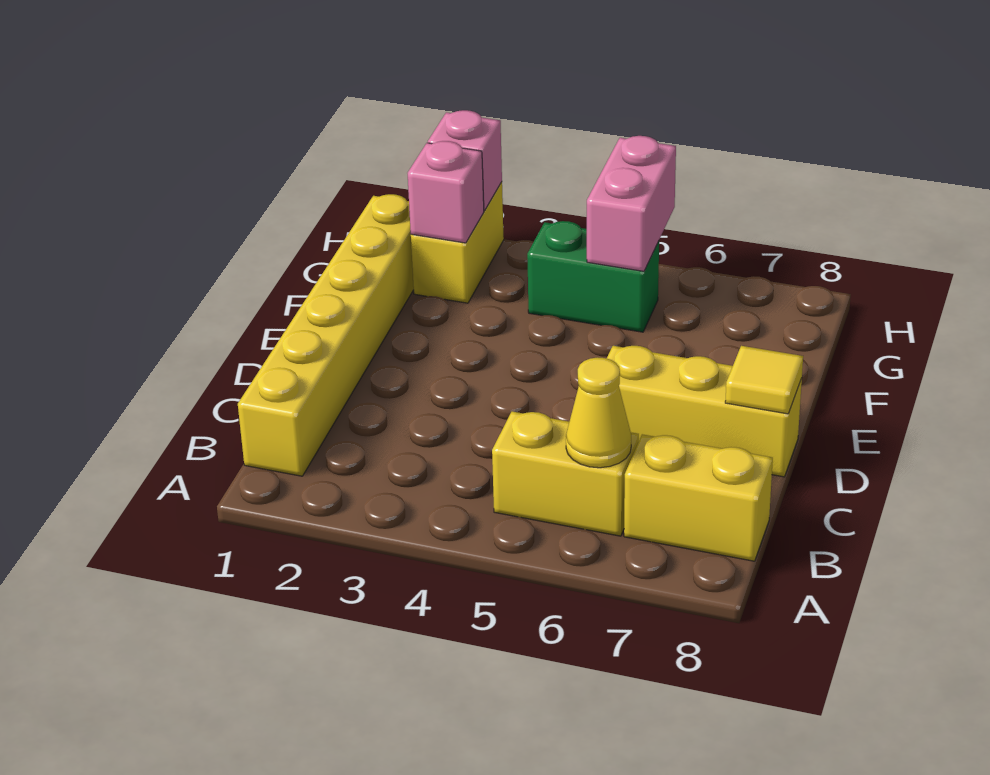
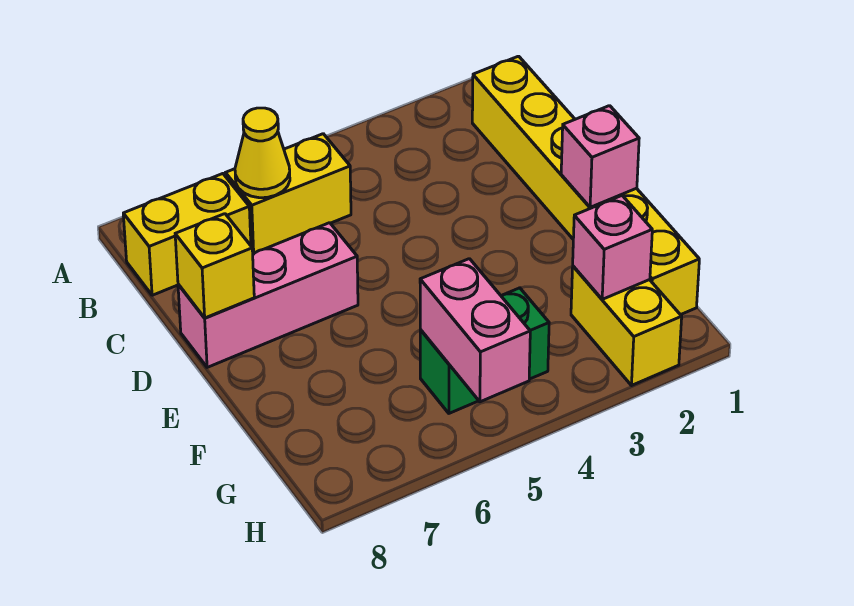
yellow 1x3 brick [607,346,802,477] -> pink 1x3 brick [178,223,358,367]
yellow 1x1 tile [725,346,803,414] -> yellow 1x1 brick [175,214,254,318]
pink 1x1 brick [428,110,502,211] -> pink 1x1 brick moved to [561,106,639,207]

